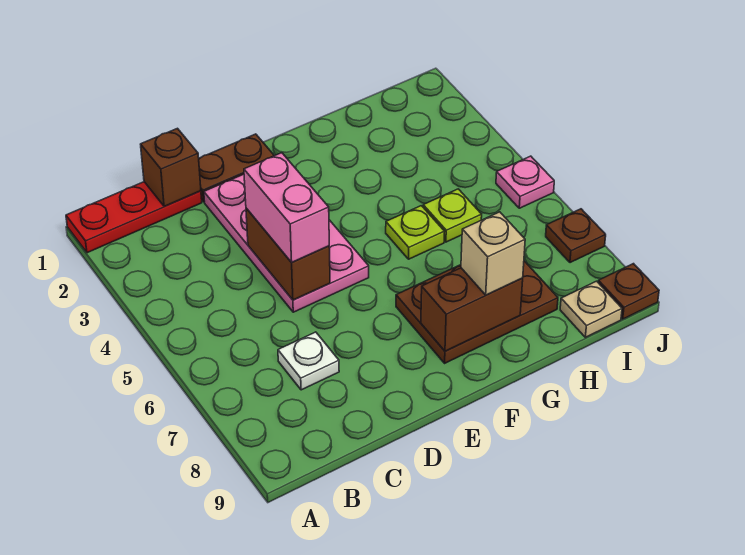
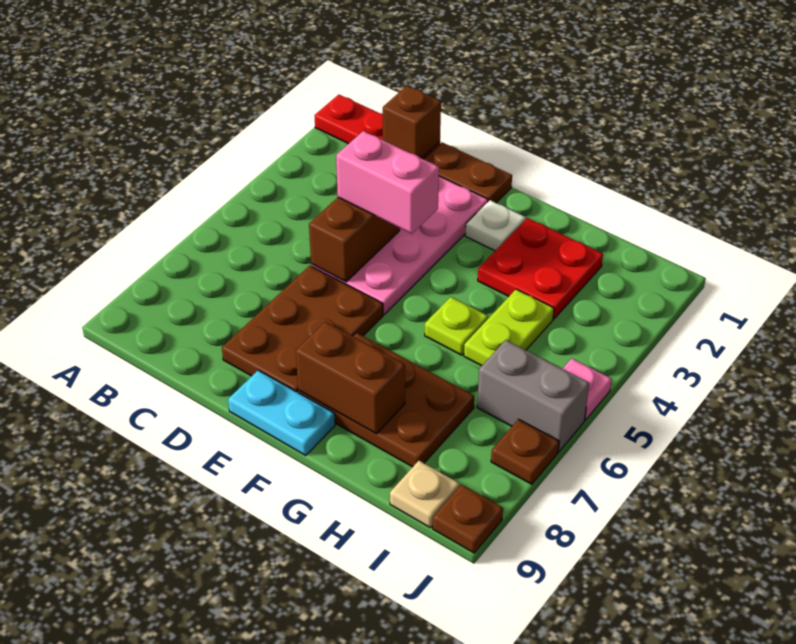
white 1x1 plate [278,332,339,390] -> white 1x1 plate moved to [465,200,525,251]
pink 1x2 brick [244,153,329,262] -> pink 1x2 brick turned to [336,131,439,234]
none -> brown 2x3 plate [222,266,383,392]
none -> cyan 1x2 plate [228,370,335,456]
none -> red 2x2 plate [478,218,603,319]
tan 1x1 brick [461,212,525,295] -> none
lime 1x1 plate [423,189,482,242] -> lime 1x2 plate [464,289,554,366]
none -> grey 1x2 brick [477,340,589,451]

